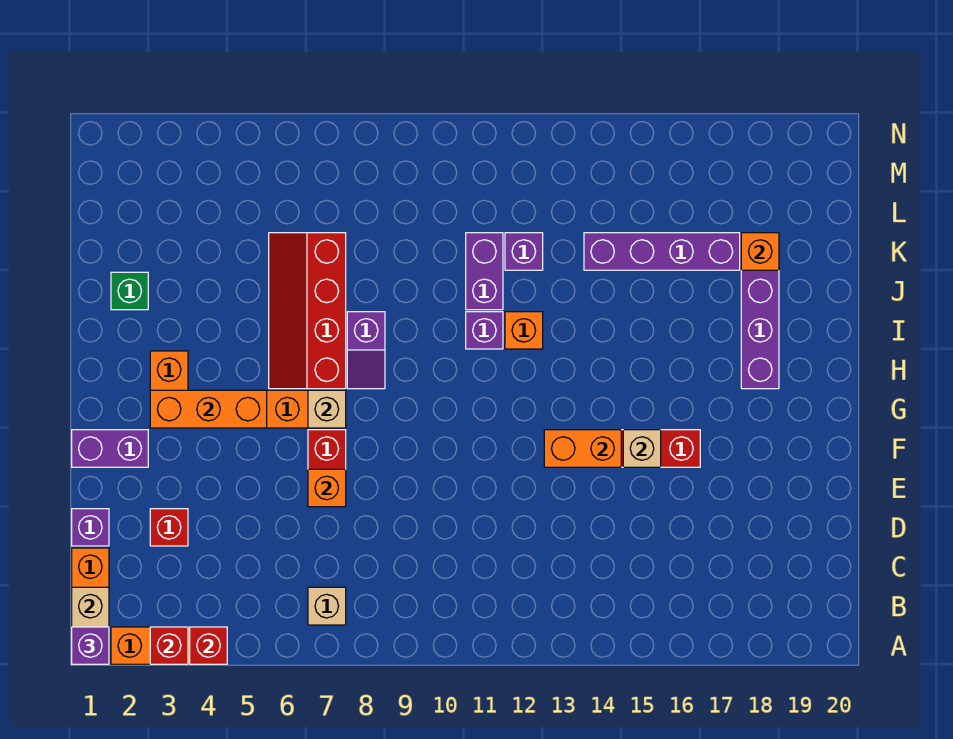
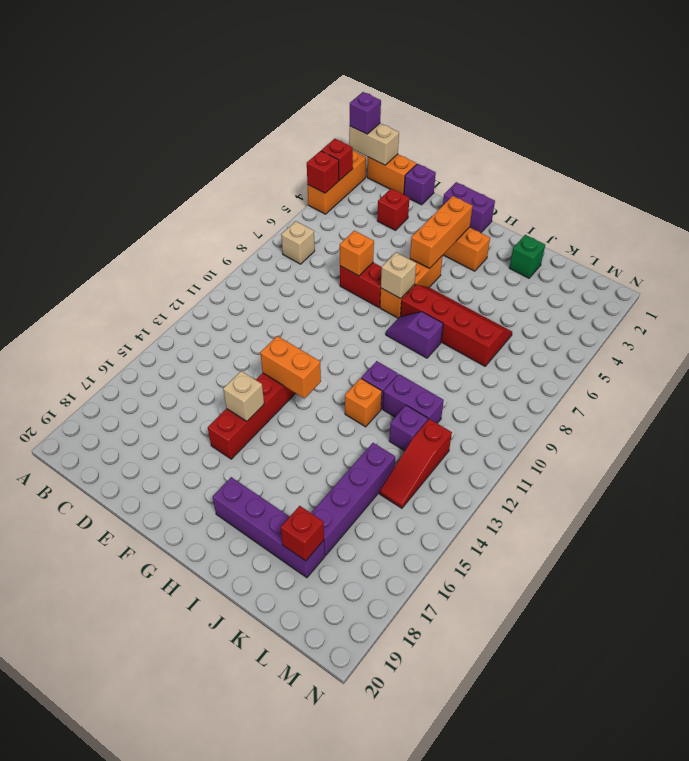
purple 1x2 brick [72,430,148,467] -> purple 1x2 brick turned to [443,182,495,233]
orange 1x2 brick [544,430,621,467] -> orange 1x2 brick turned to [260,336,321,398]
orange 1x1 brick [741,233,779,270] -> red 1x1 brick [281,506,324,561]
none -> red 1x3 slope [379,419,452,508]

